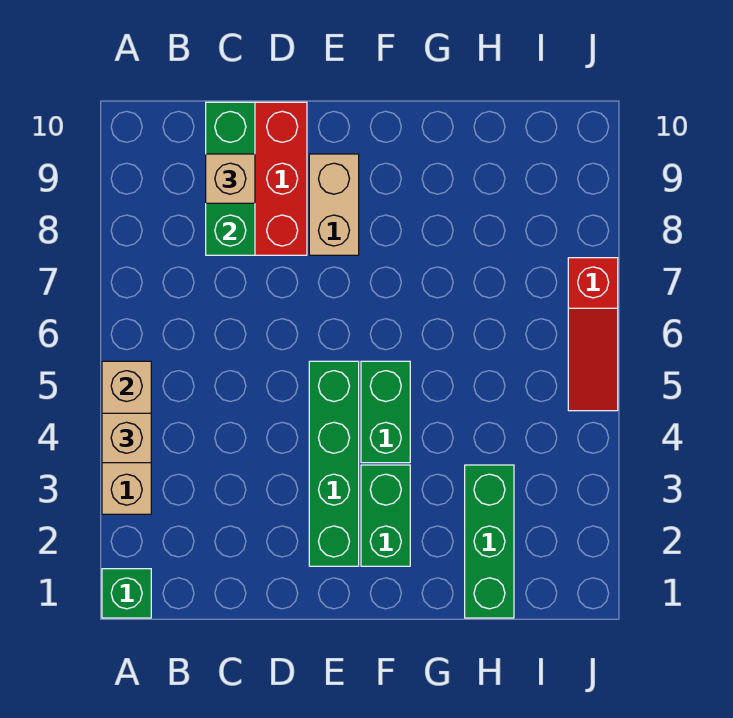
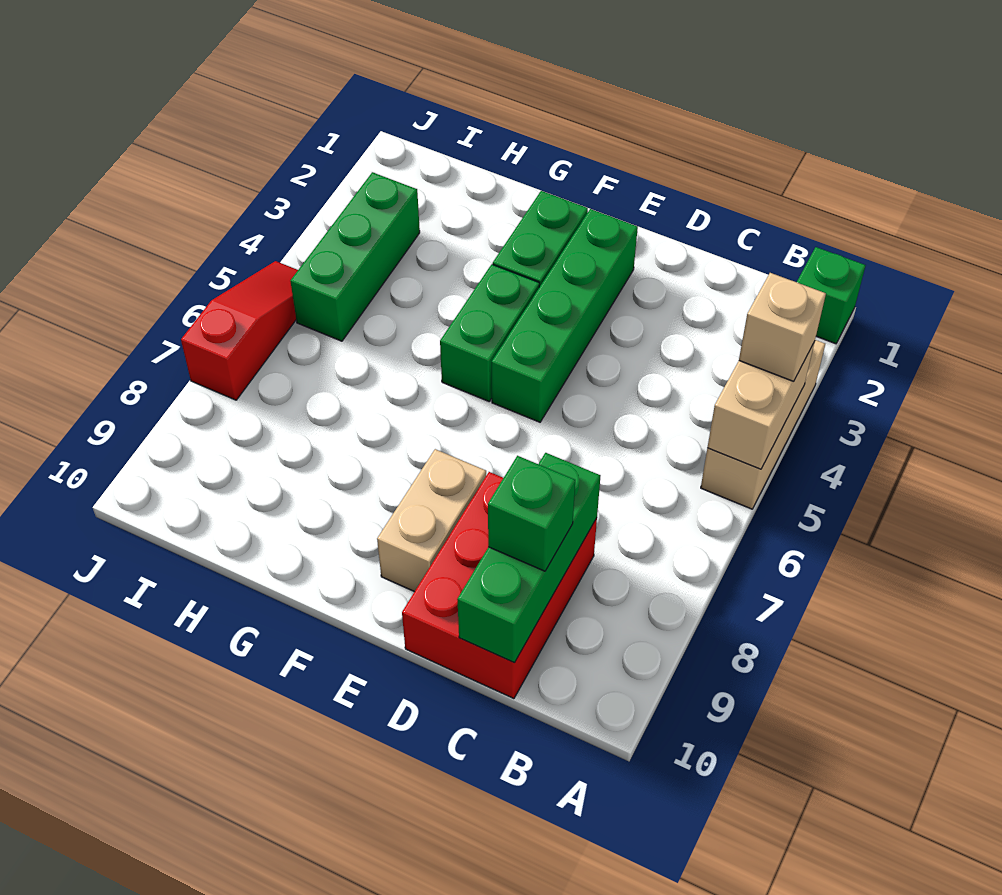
tan 1x1 brick [206,154,255,203] -> green 1x1 brick [488,456,575,571]
green 1x3 brick [465,465,514,618] -> green 1x3 brick moved to [290,172,420,341]

